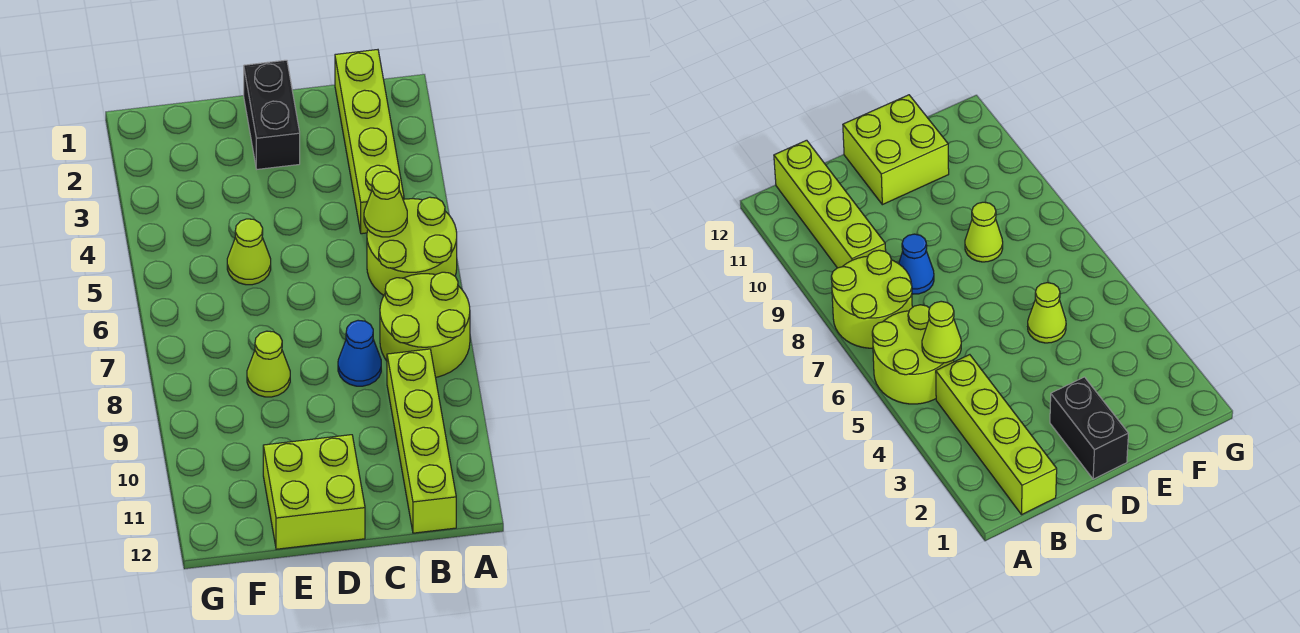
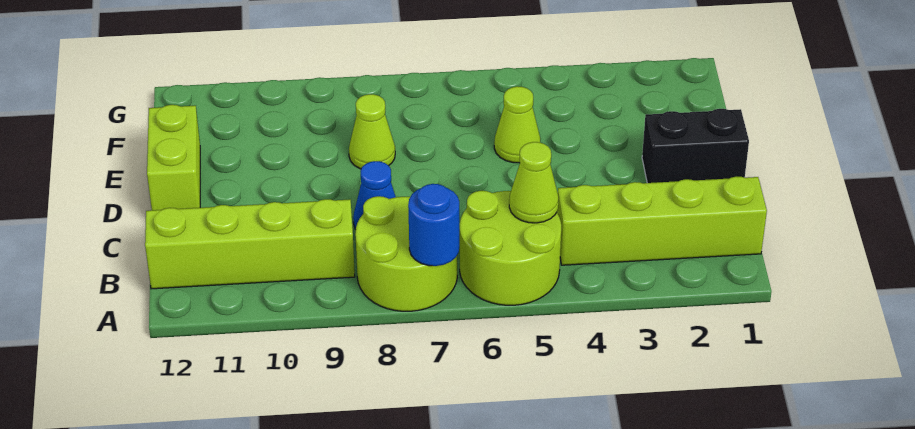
none -> blue 1x1 round brick [408,184,459,266]
lime 2x2 brick [263,435,365,549] -> lime 1x2 brick [147,105,200,210]

